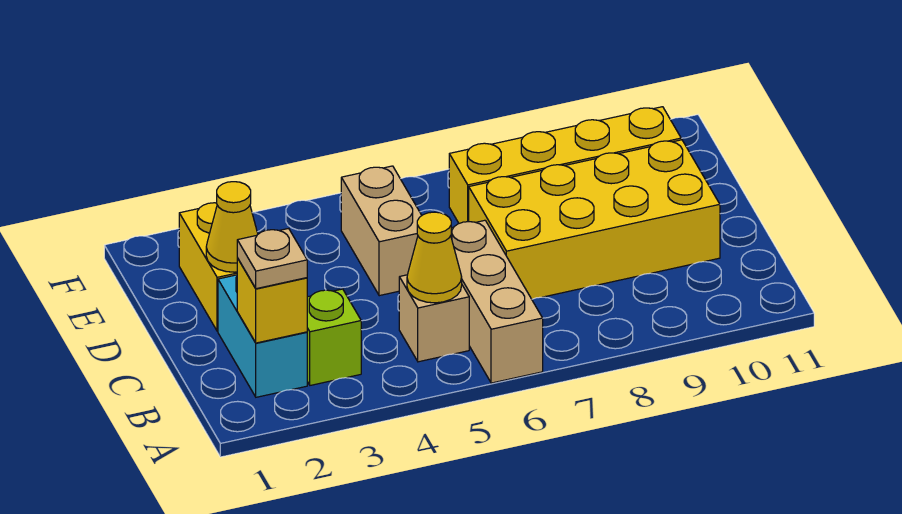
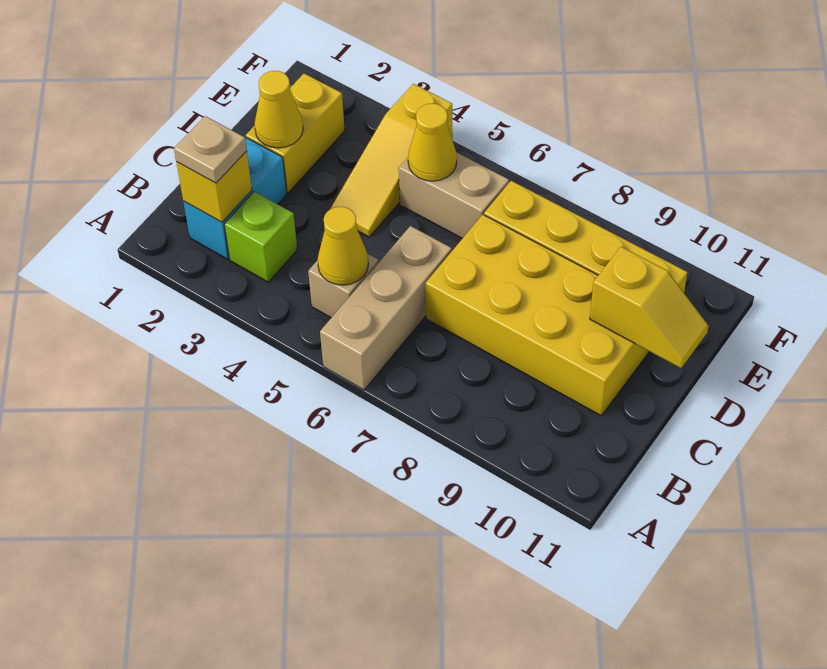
none -> yellow 1x3 slope [330,84,452,237]
tan 1x2 brick [341,166,422,296] -> tan 1x2 brick turned to [399,152,509,239]
none -> yellow 1x2 slope [590,247,708,368]
none -> yellow 1x1 cone [408,104,457,181]

